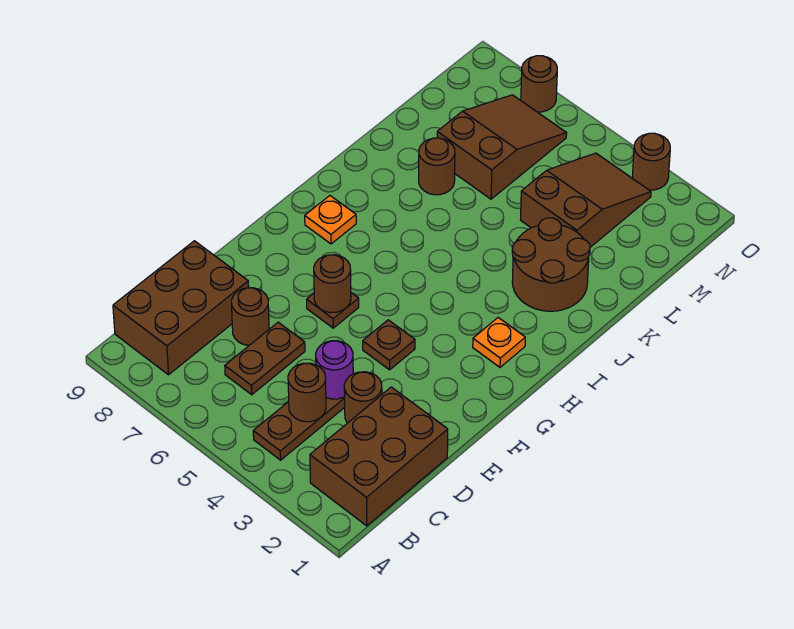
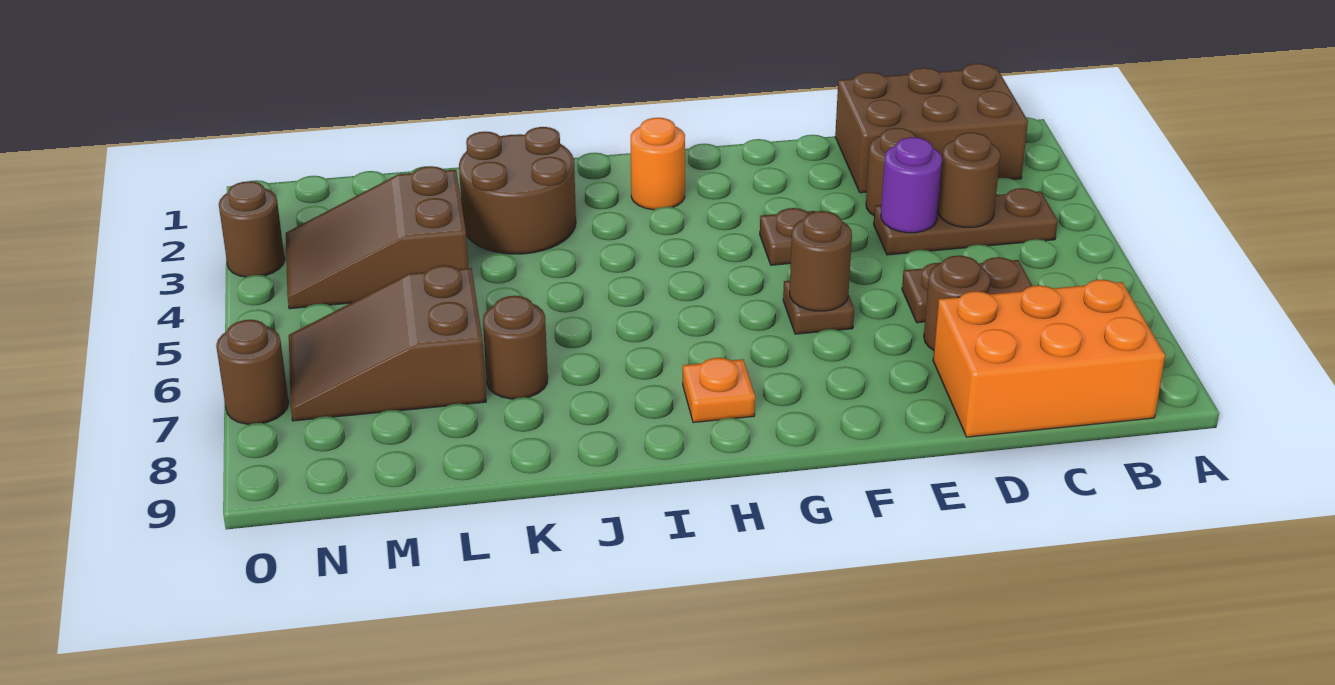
brown 2x3 brick [113,241,249,375] -> orange 2x3 brick [933,280,1165,437]
orange 1x1 plate [473,318,525,367] -> orange 1x1 round brick [631,118,685,210]

